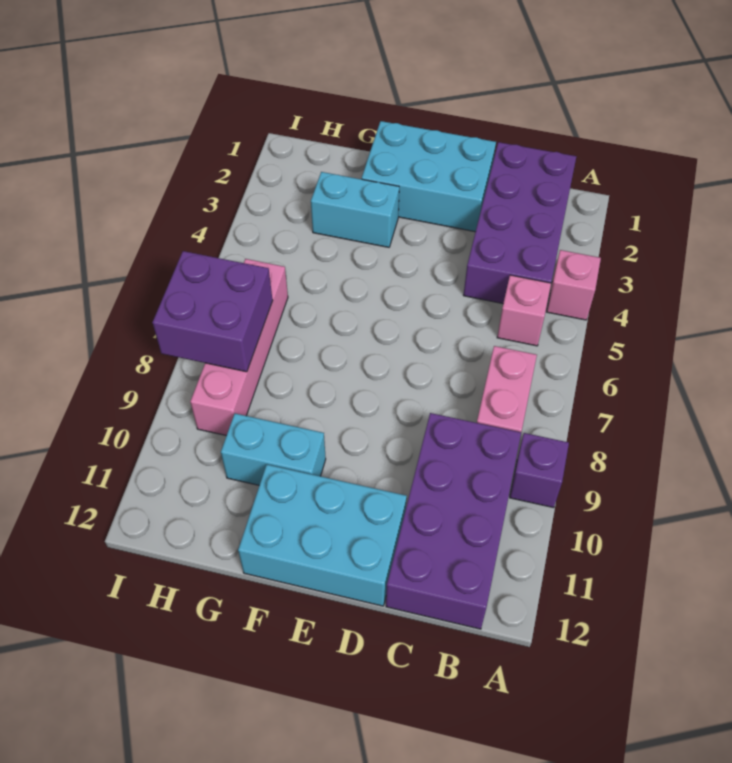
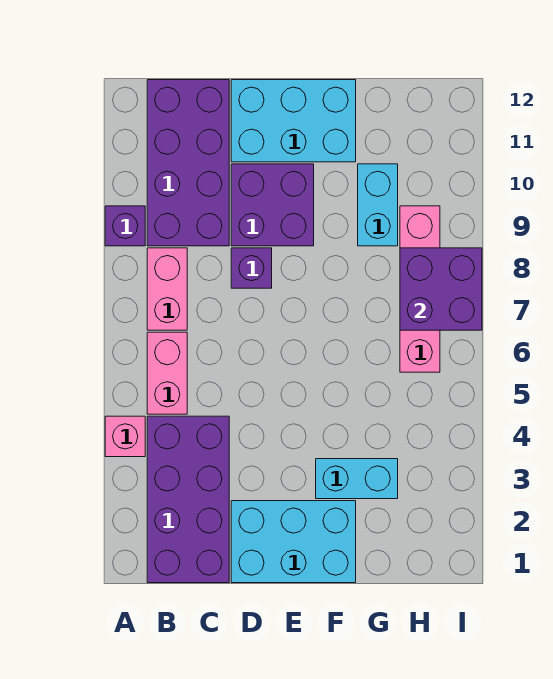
pink 1x1 brick [497,275,551,346] -> pink 1x2 brick [147,332,187,414]
none -> purple 1x1 brick [231,248,272,288]
none -> purple 2x2 brick [231,164,314,246]
cyan 1x2 brick [221,414,326,485] -> cyan 1x2 brick turned to [358,164,398,246]

